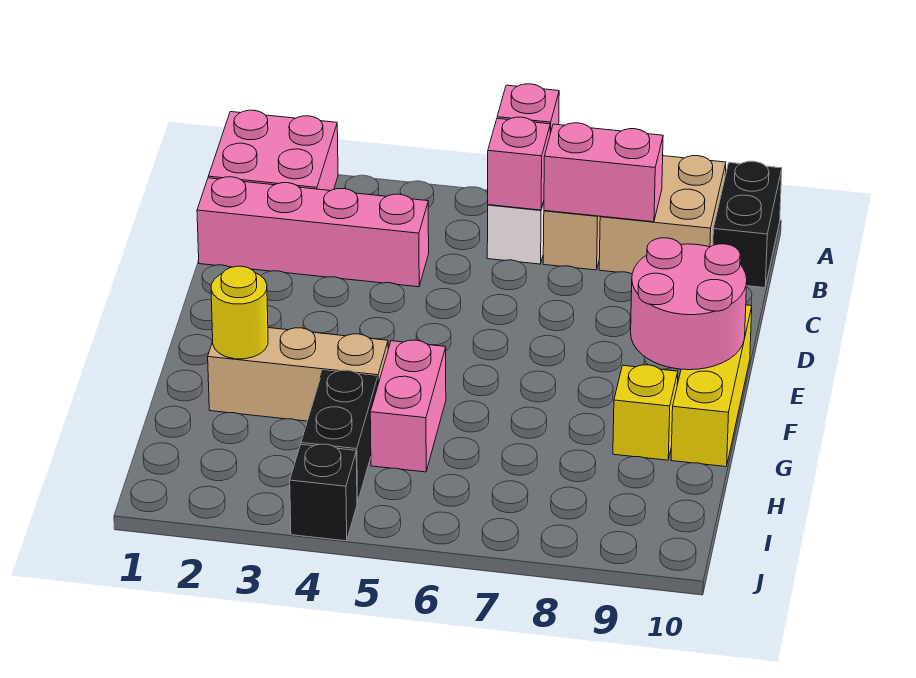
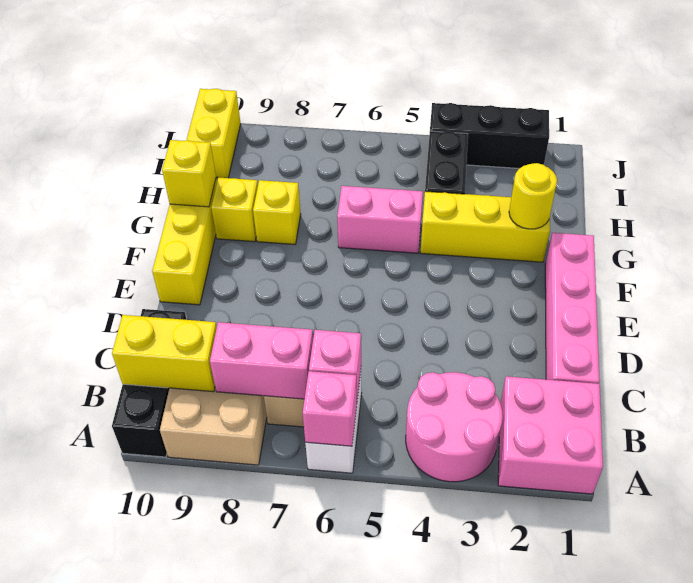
black 1x2 brick [713,161,782,288] -> black 1x3 brick [112,309,187,457]
none -> yellow 1x2 brick [112,315,217,392]
pink 1x4 brick [197,177,429,287] -> pink 1x4 brick turned to [545,233,600,384]
pink 2x2 round brick [631,238,747,370] -> pink 2x2 round brick moved to [406,372,503,482]
tan 1x3 brick [208,328,388,421] -> yellow 1x3 brick [421,191,550,262]
pink 1x2 brick [370,340,446,472] -> pink 1x2 brick turned to [337,186,423,253]
none -> yellow 1x1 brick [253,180,301,244]
none -> yellow 1x1 brick [162,140,216,207]
none -> yellow 1x2 brick [187,89,241,178]
black 1x1 brick [290,444,357,541] -> black 1x3 brick [430,103,549,168]

